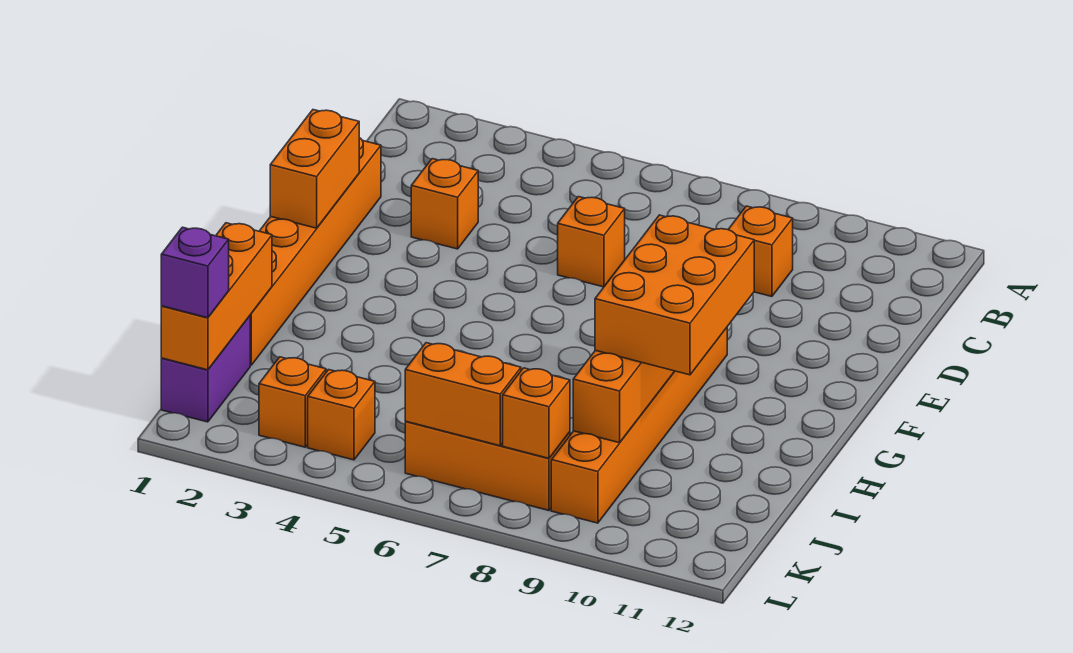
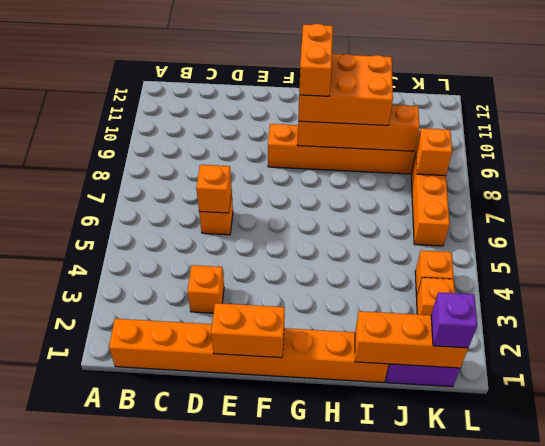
orange 1x1 brick [728,206,793,297] -> orange 1x1 brick moved to [196,165,232,213]
orange 1x6 brick [250,138,381,365] -> orange 1x8 brick [109,319,389,383]
orange 1x2 brick [405,343,521,446] -> orange 1x2 brick moved to [299,24,333,96]

